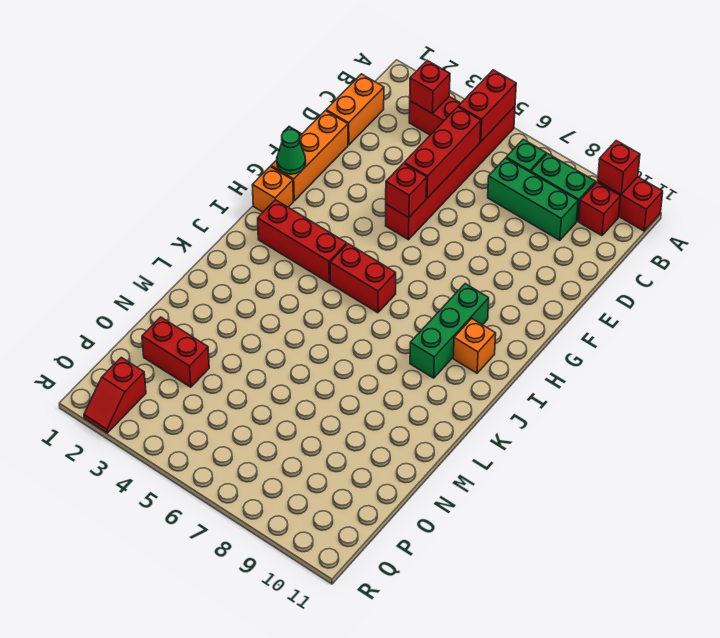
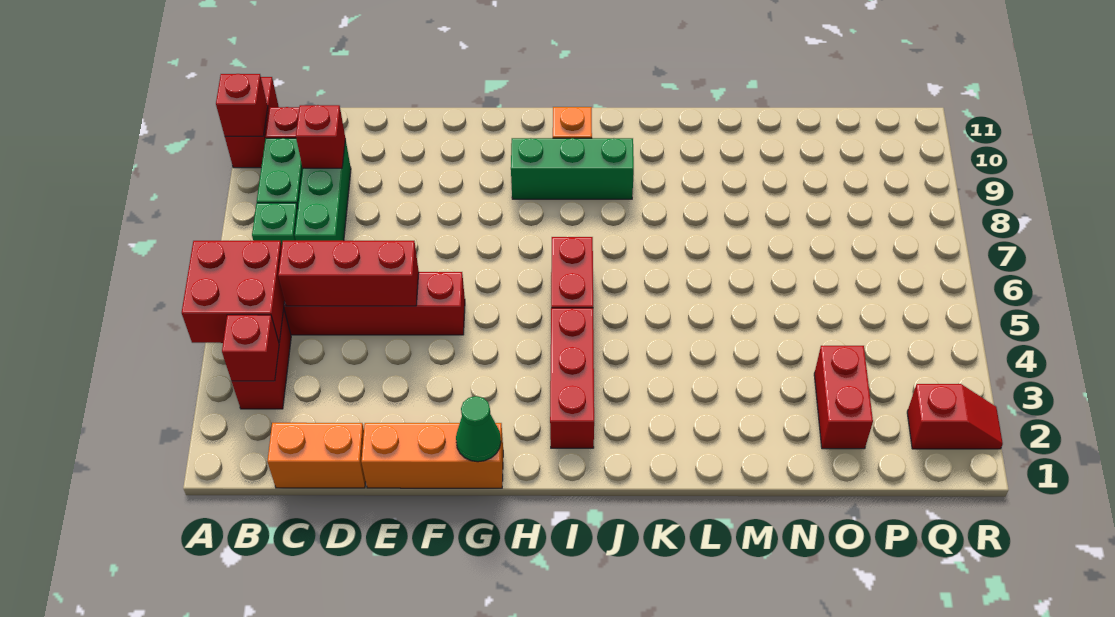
red 1x2 brick [458,70,516,142] -> red 2x2 brick [182,241,285,343]
red 1x1 brick [386,163,427,218] -> red 1x1 brick moved to [296,105,345,168]
orange 1x1 brick [252,167,293,212] -> none

